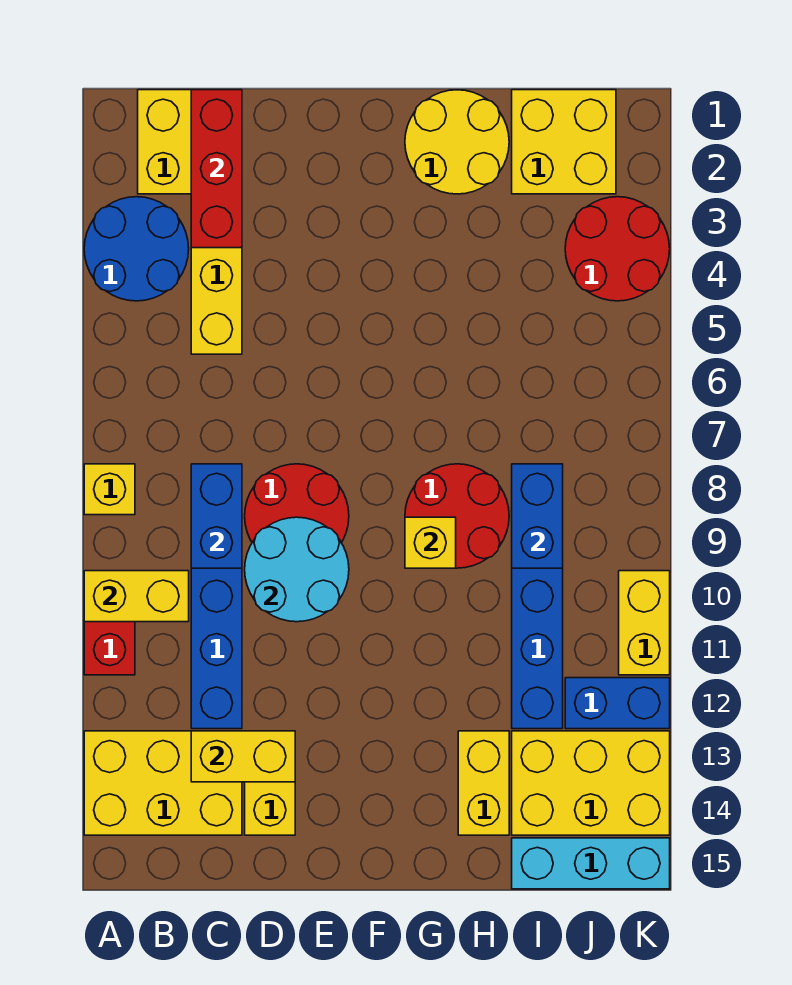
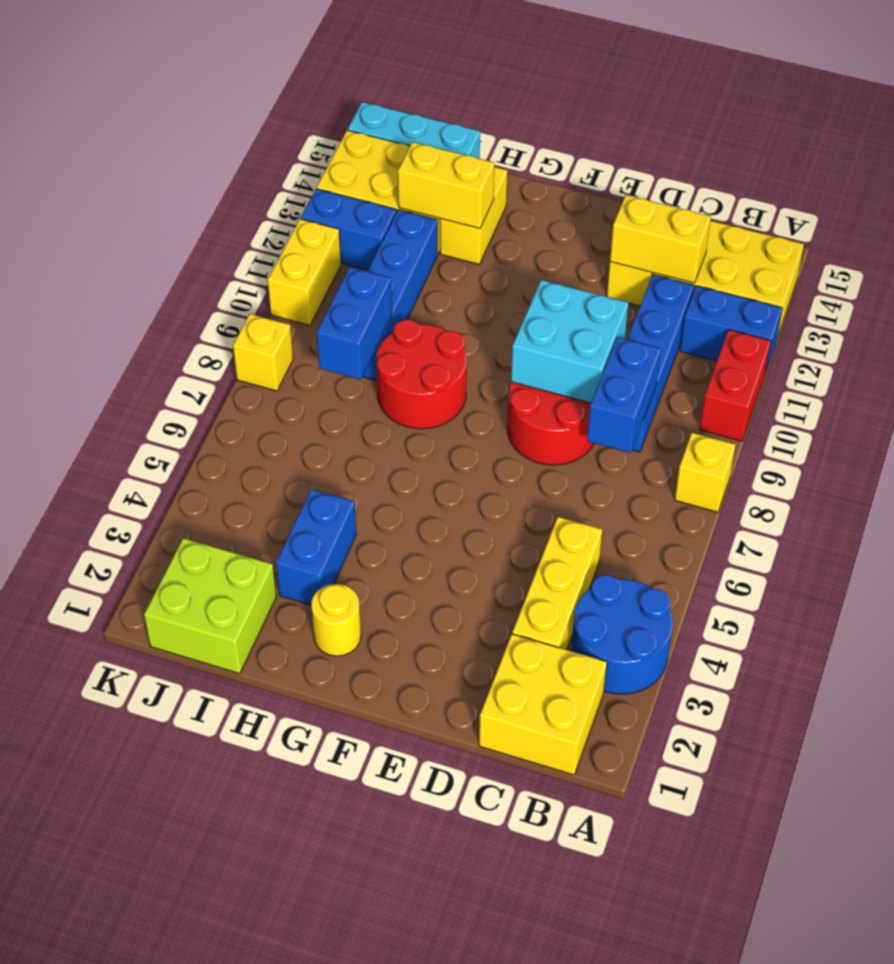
yellow 1x2 brick [84,571,189,622] -> yellow 1x2 brick moved to [398,142,494,228]
none -> blue 1x2 brick [680,286,782,370]
red 1x3 brick [191,90,242,248] -> none
cyan 2x2 round brick [245,517,349,622] -> cyan 2x2 brick [511,280,628,403]
yellow 2x2 round brick [405,90,509,194] -> yellow 1x1 round brick [311,584,361,656]
yellow 1x1 brick [405,517,456,568] -> yellow 1x1 brick moved to [233,314,293,391]
none -> blue 1x2 brick [276,489,356,605]
yellow 2x2 brick [512,90,616,194] -> lime 2x2 brick [144,538,276,674]
red 2x2 round brick [565,197,670,301] -> none

